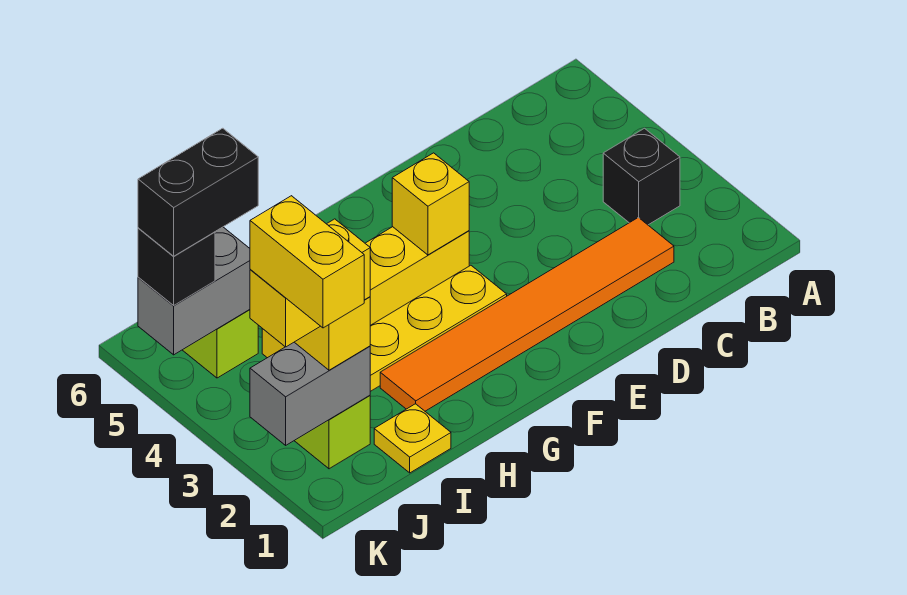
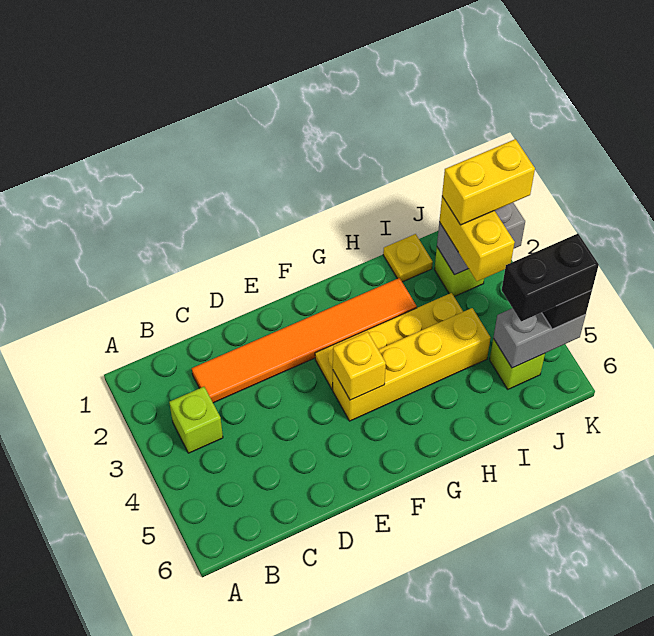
black 1x1 brick [603,128,680,225] -> lime 1x1 brick [169,387,223,453]
yellow 1x2 brick [250,196,364,328] -> none

